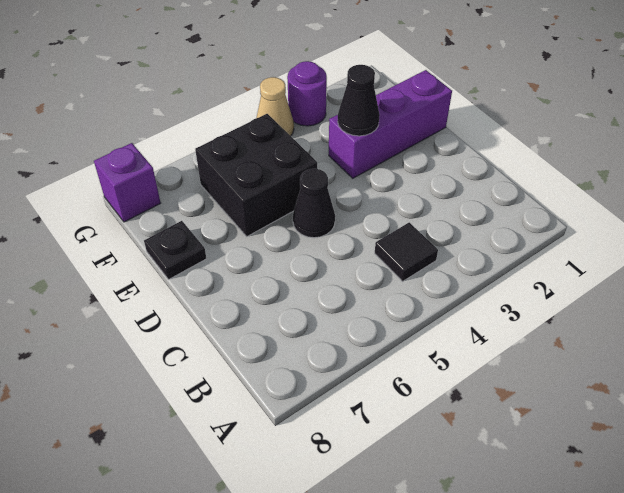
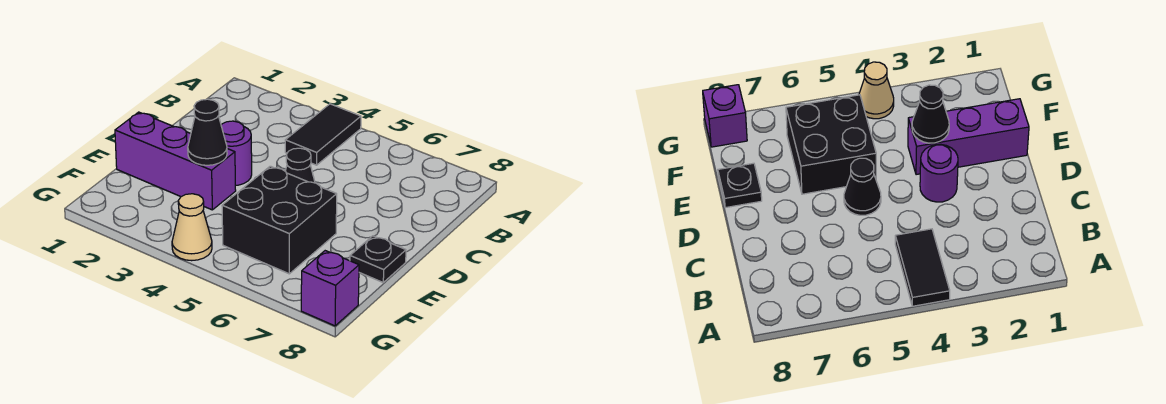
black 1x1 tile [375,222,438,281] -> black 1x2 tile [285,104,361,165]
purple 1x1 round brick [287,61,327,126] -> purple 1x1 round brick moved to [221,121,252,186]

